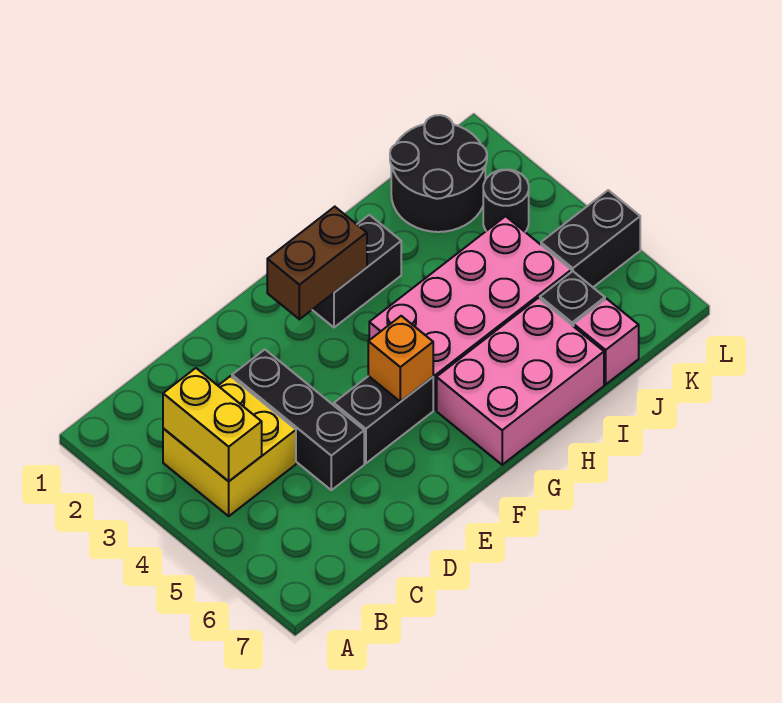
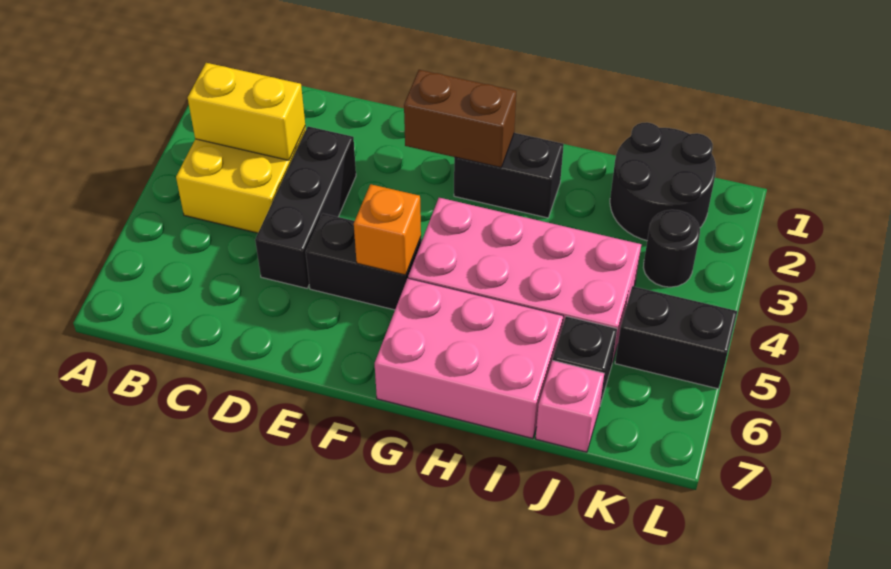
yellow 1x2 brick [163,368,262,481] -> yellow 1x2 brick turned to [188,63,305,160]

